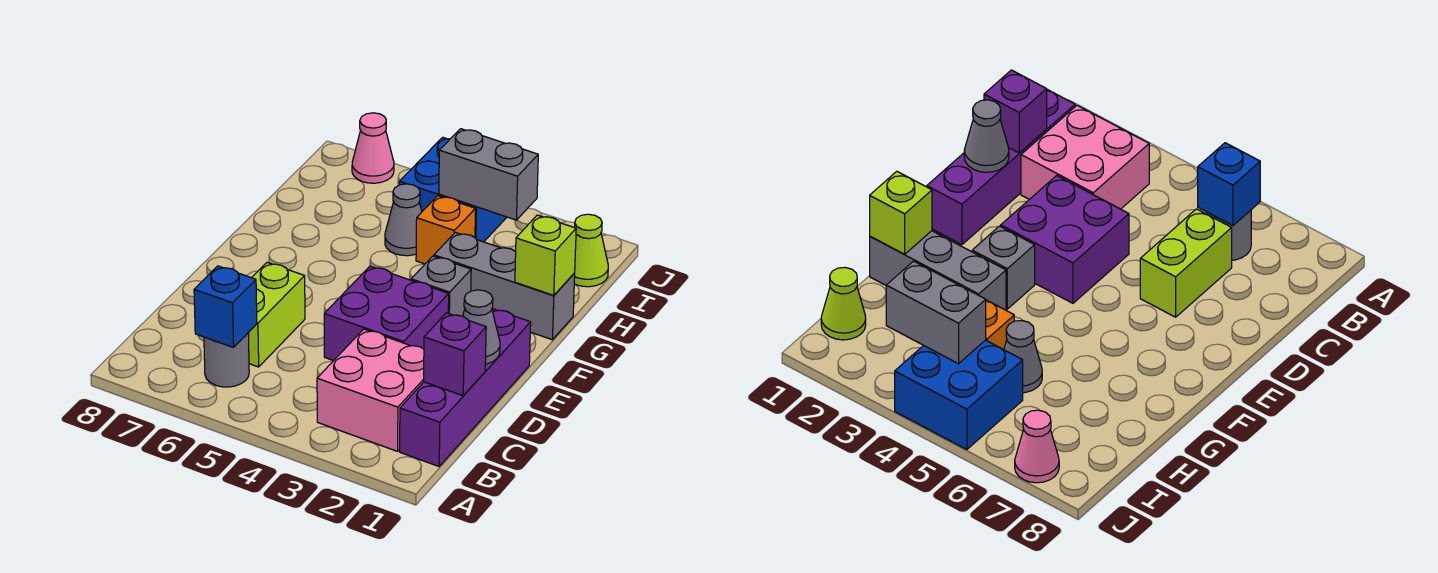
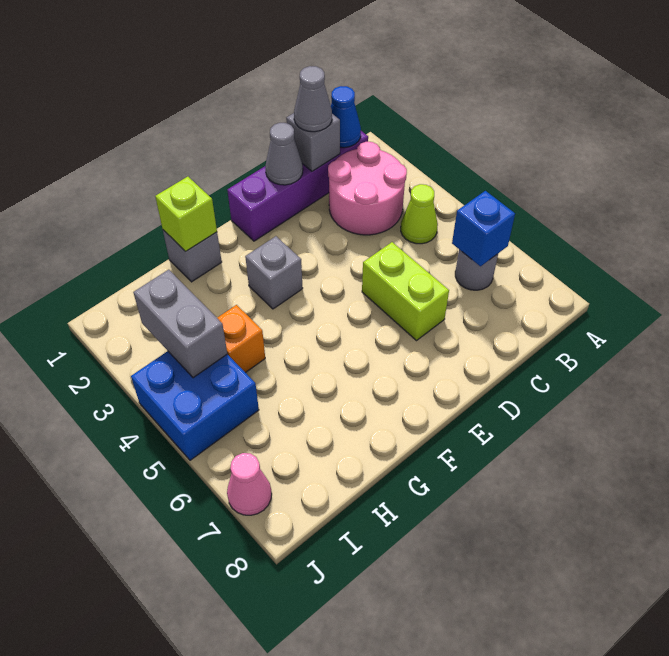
none -> blue 1x1 cone [331,86,361,148]
pink 2x2 brick [317,329,424,451] -> pink 2x2 round brick [328,142,407,235]
purple 1x1 brick [424,313,486,396] -> grey 1x1 brick [286,113,340,171]
lime 1x2 brick [248,263,305,367] -> lime 1x2 brick turned to [362,242,449,341]
purple 2x2 brick [324,266,449,361] -> none
grey 1x3 brick [434,232,575,340] -> grey 1x1 brick [163,230,222,282]
grey 1x1 cone [385,184,422,256] -> grey 1x1 cone moved to [294,66,332,132]
lime 1x1 cone [574,214,608,287] -> lime 1x1 cone moved to [401,184,438,244]

